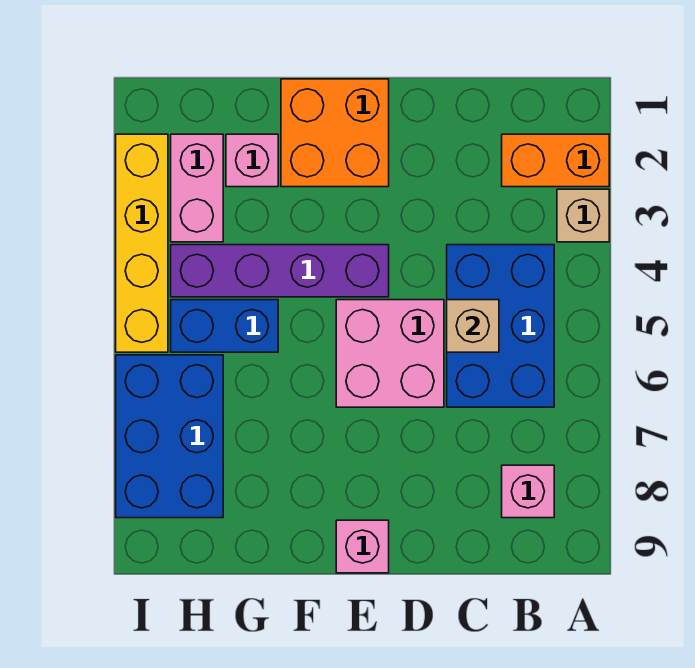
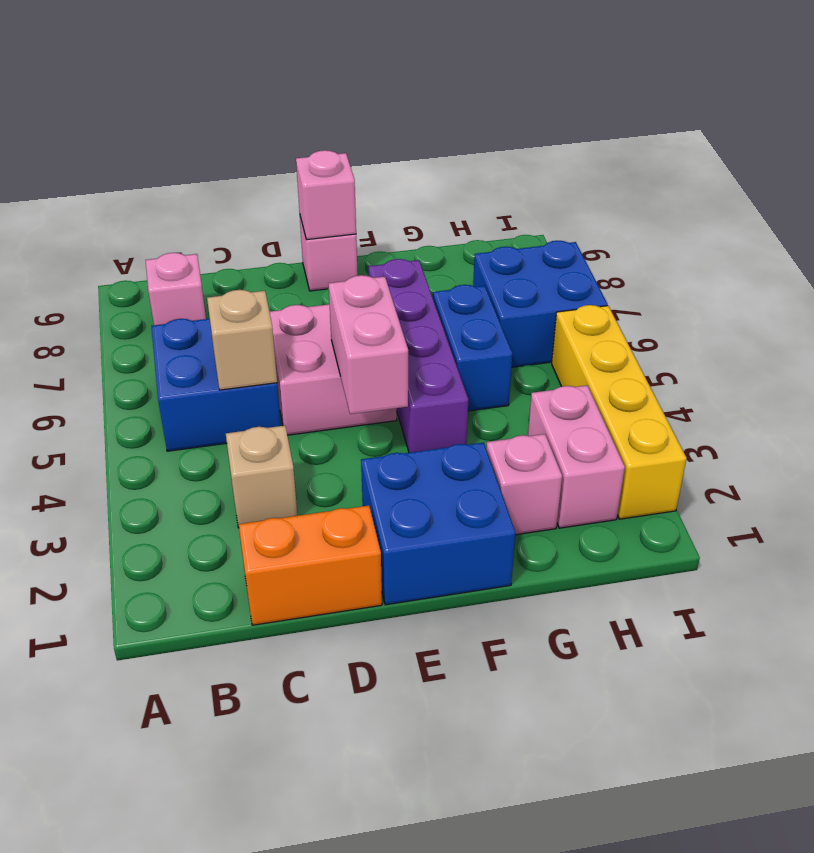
orange 1x2 brick [502,134,609,187] -> orange 1x2 brick moved to [239,506,382,625]
tan 1x1 brick [557,189,609,242] -> tan 1x1 brick moved to [226,426,297,528]
blue 2x3 brick [447,245,554,407] -> blue 2x2 brick [151,319,281,451]
orange 2x2 brick [281,79,389,187] -> blue 2x2 brick [361,442,515,605]
purple 1x4 brick [171,245,389,297] -> purple 1x4 brick turned to [368,259,468,453]
none -> pink 1x2 brick [328,275,408,414]
none -> pink 1x1 brick [296,150,356,240]
blue 1x2 brick [171,300,278,352] -> blue 1x2 brick turned to [433,285,512,411]
blue 2x3 brick [116,355,223,518] -> blue 2x2 brick [473,241,608,367]

